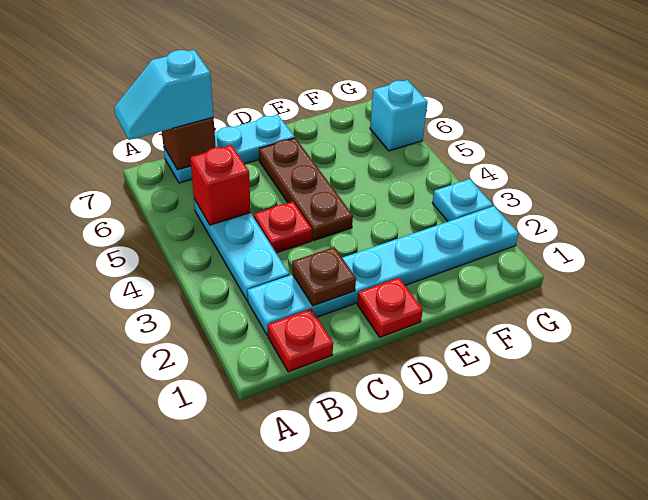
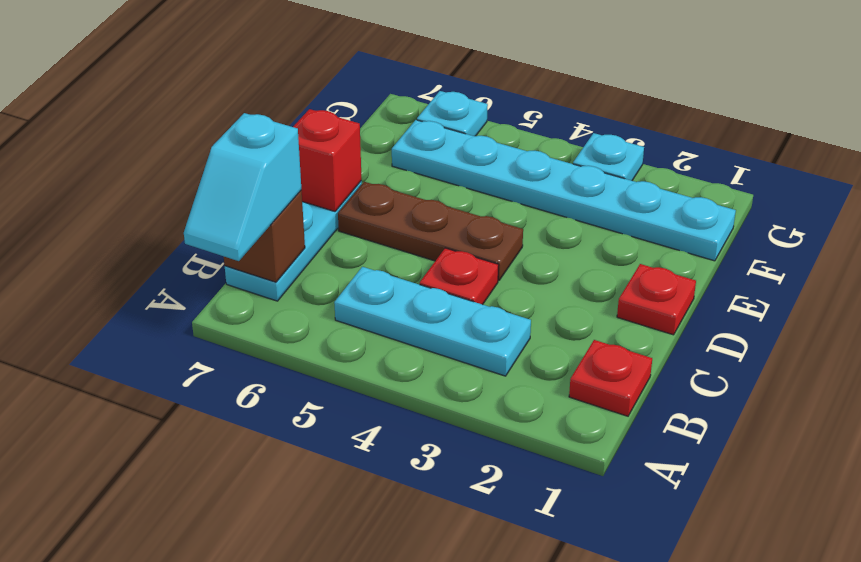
cyan 1x6 plate [247,206,519,335] -> cyan 1x6 plate turned to [392,120,736,261]
red 1x1 brick [190,145,251,225] -> red 1x1 brick moved to [293,109,362,211]
brown 1x1 plate [292,247,356,306] -> none
cyan 1x1 brick [370,80,428,151] -> cyan 1x1 plate [417,91,488,136]

